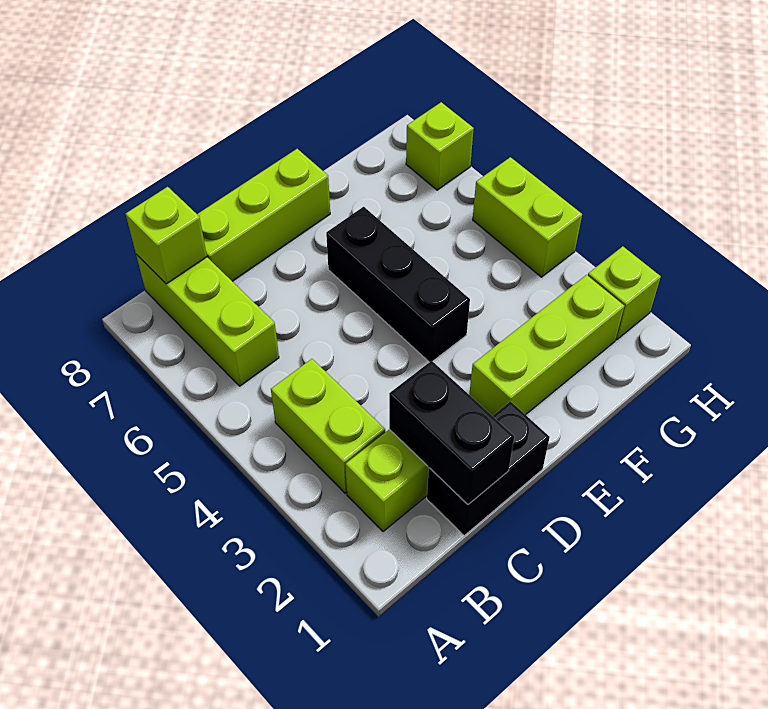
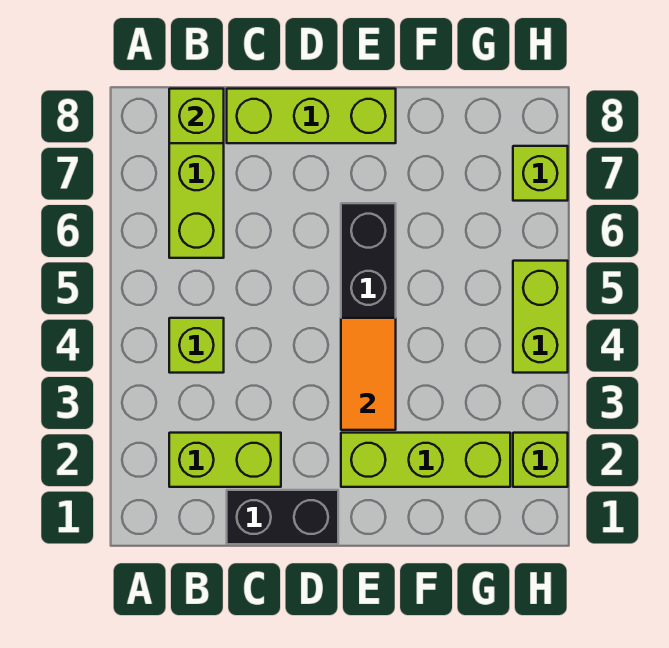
lime 1x2 brick [271,359,385,493] -> lime 1x1 brick [169,318,224,373]
black 1x2 brick [389,361,514,504] -> none
none -> orange 1x2 tile [341,318,396,430]

